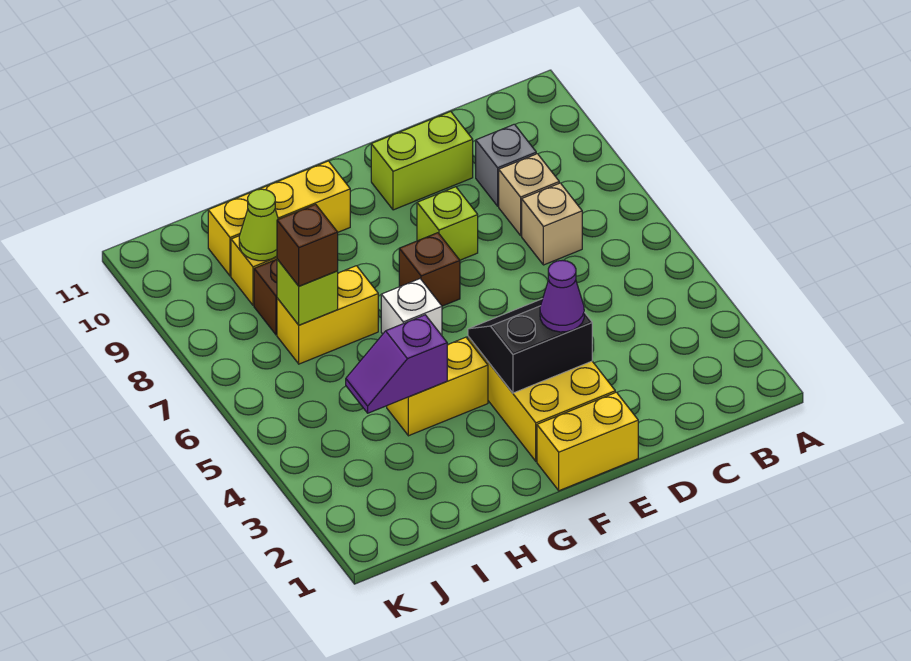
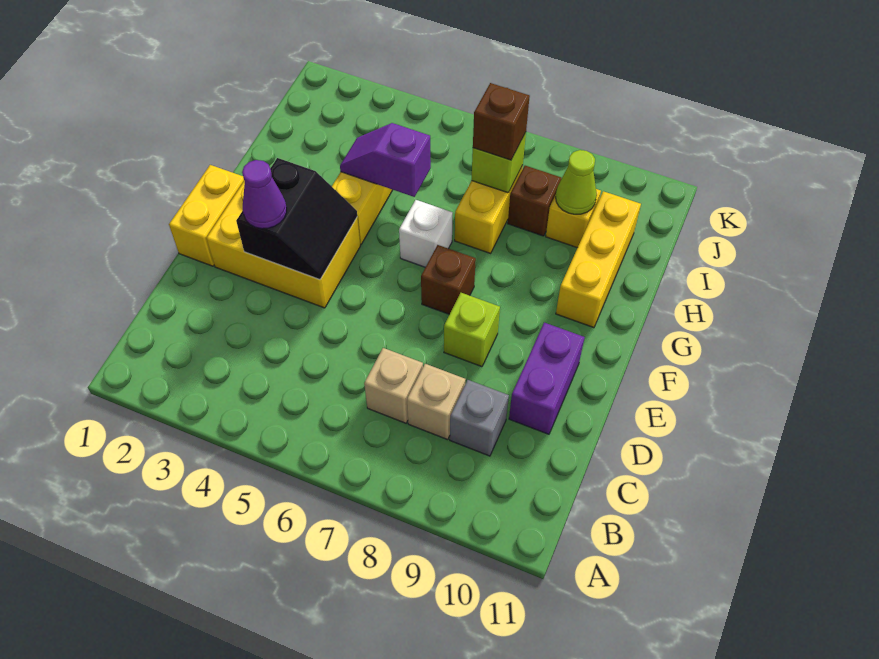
lime 1x2 brick [371,111,473,210] -> purple 1x2 brick [509,323,585,434]
purple 1x2 slope [346,315,447,413] -> purple 1x2 slope turned to [340,123,431,197]

